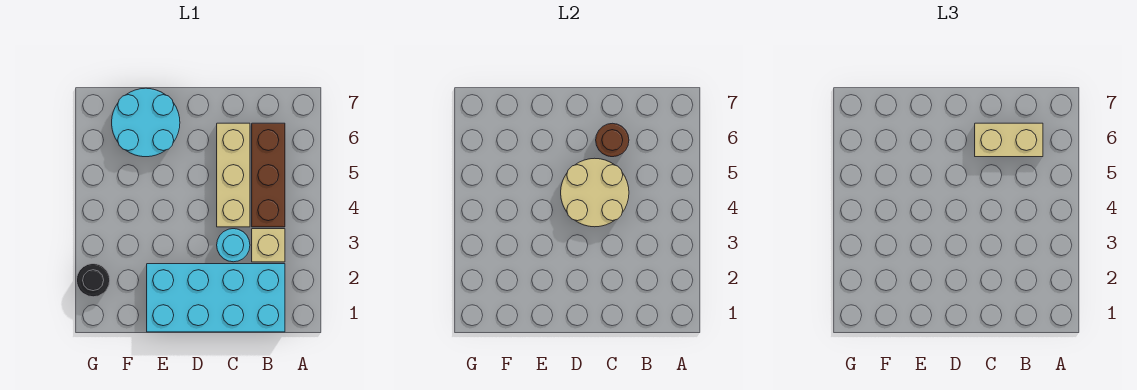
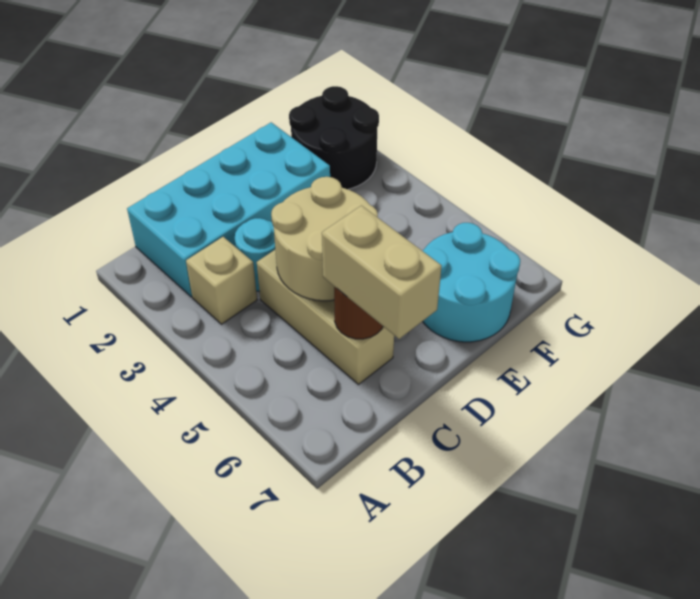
brown 1x3 brick [252,123,285,227] -> none
tan 1x2 brick [975,123,1043,157] -> tan 1x2 brick turned to [322,206,442,339]
black 1x1 round brick [77,264,110,297] -> black 2x2 round brick [289,86,379,189]

